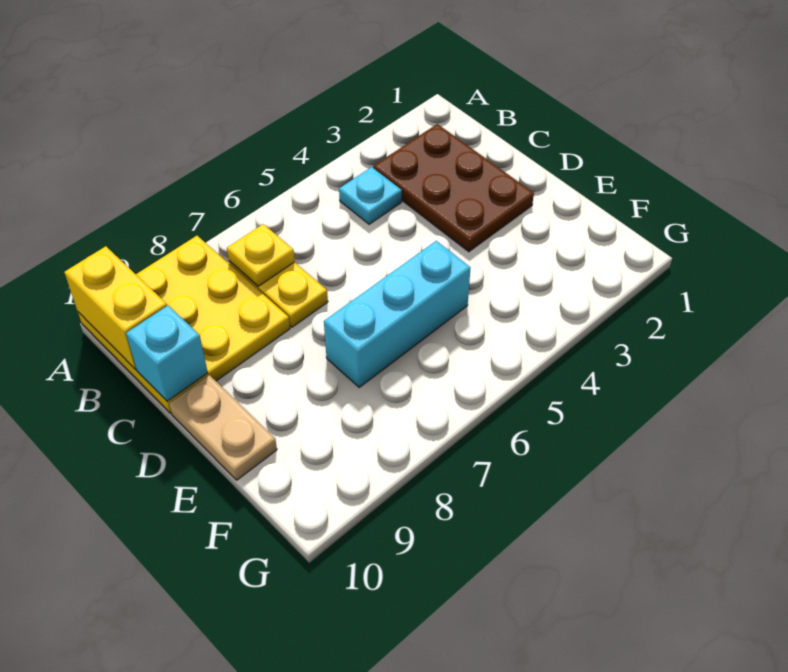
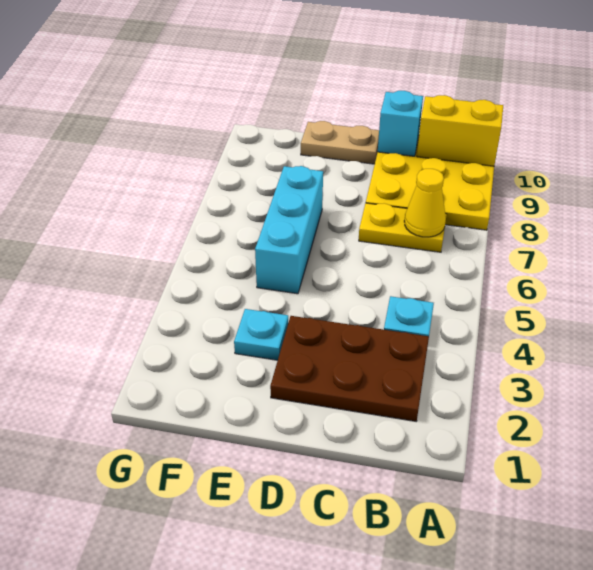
yellow 1x1 plate [227,224,295,286] -> yellow 1x1 cone [404,169,446,237]
none -> cyan 1x1 plate [234,309,288,360]

